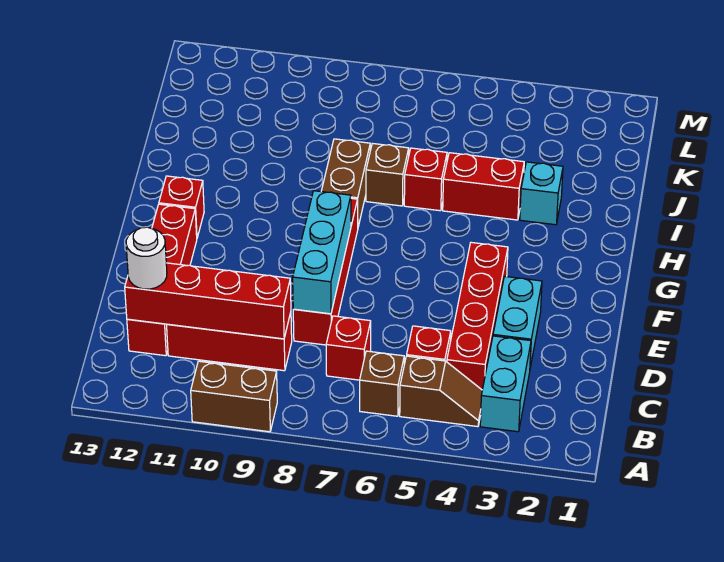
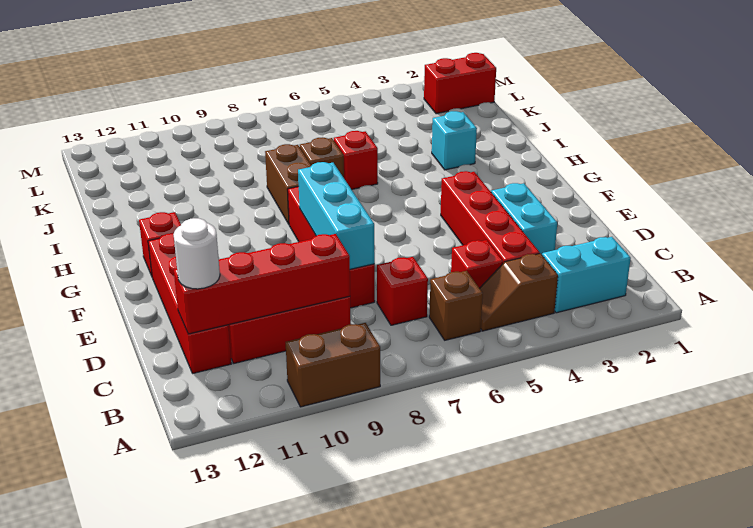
cyan 1x2 brick [480,336,531,432] -> cyan 1x2 brick turned to [542,237,631,313]
brown 1x2 slope [400,356,482,427] -> brown 1x2 slope turned to [479,253,558,331]
red 1x2 brick [443,153,524,220] -> red 1x2 brick moved to [424,53,496,114]

